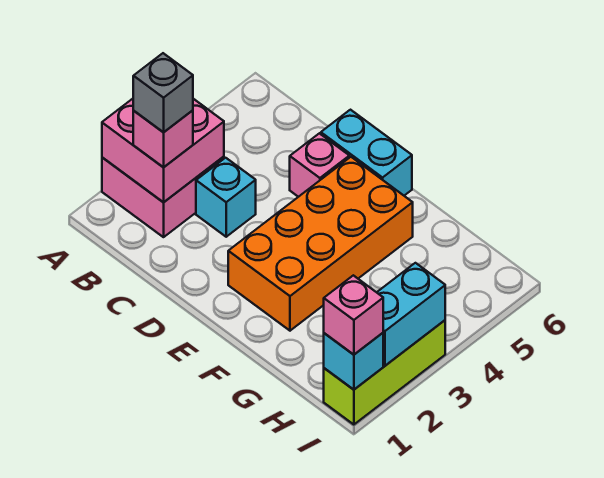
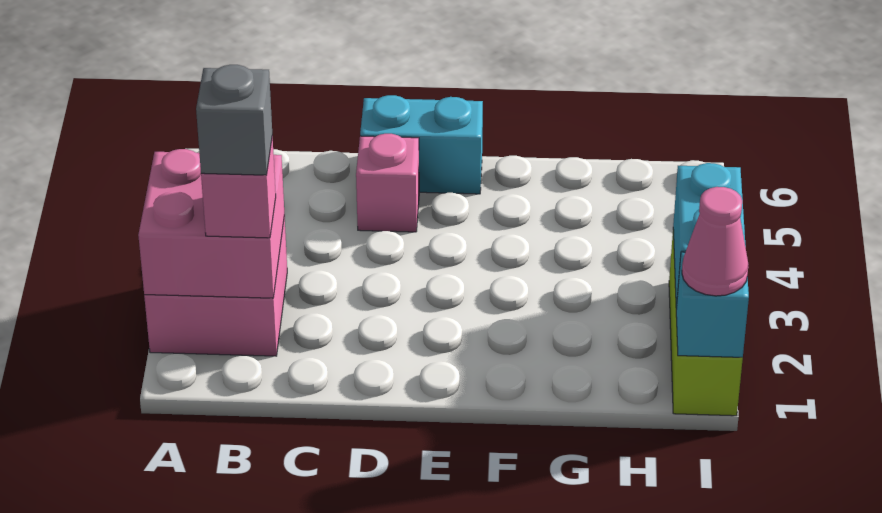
cyan 1x1 brick [196,158,256,237] -> none
orange 2x4 brick [228,157,413,331] -> none
pink 1x1 brick [324,275,383,355] -> pink 1x1 cone [682,187,749,296]

